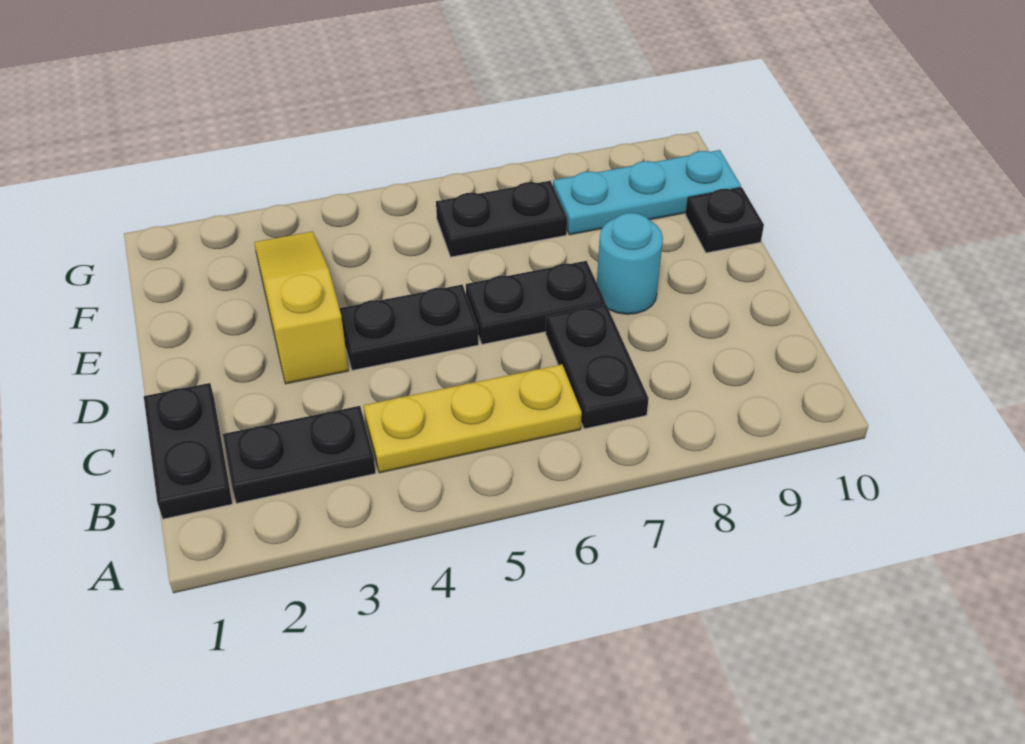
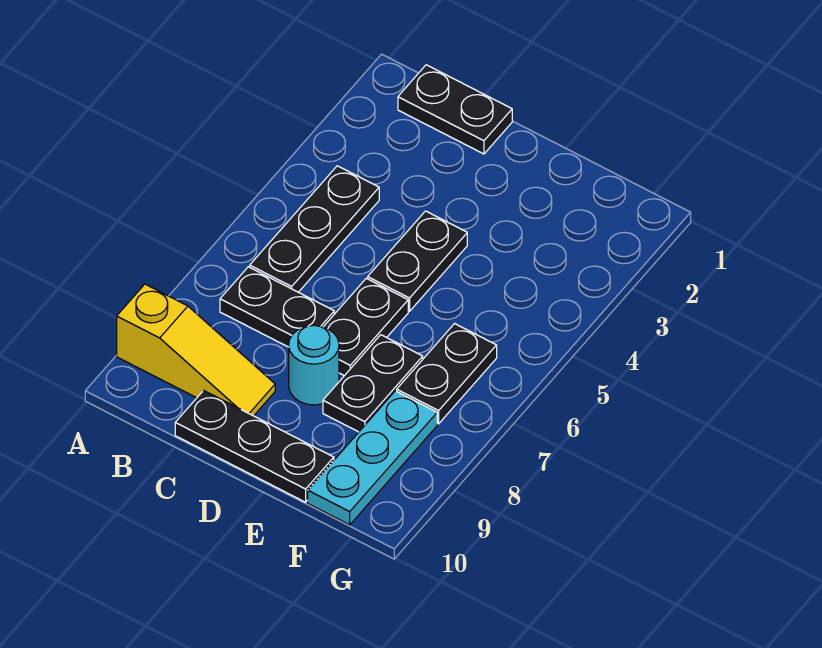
black 1x2 plate [223,406,376,503] -> black 1x2 plate moved to [323,335,423,432]
yellow 1x3 plate [364,364,582,473] -> black 1x3 plate [250,166,379,292]
yellow 1x3 slope [254,231,349,384] -> yellow 1x3 slope moved to [117,284,275,416]
black 1x1 plate [686,187,764,253] -> black 1x3 plate [175,391,334,502]

